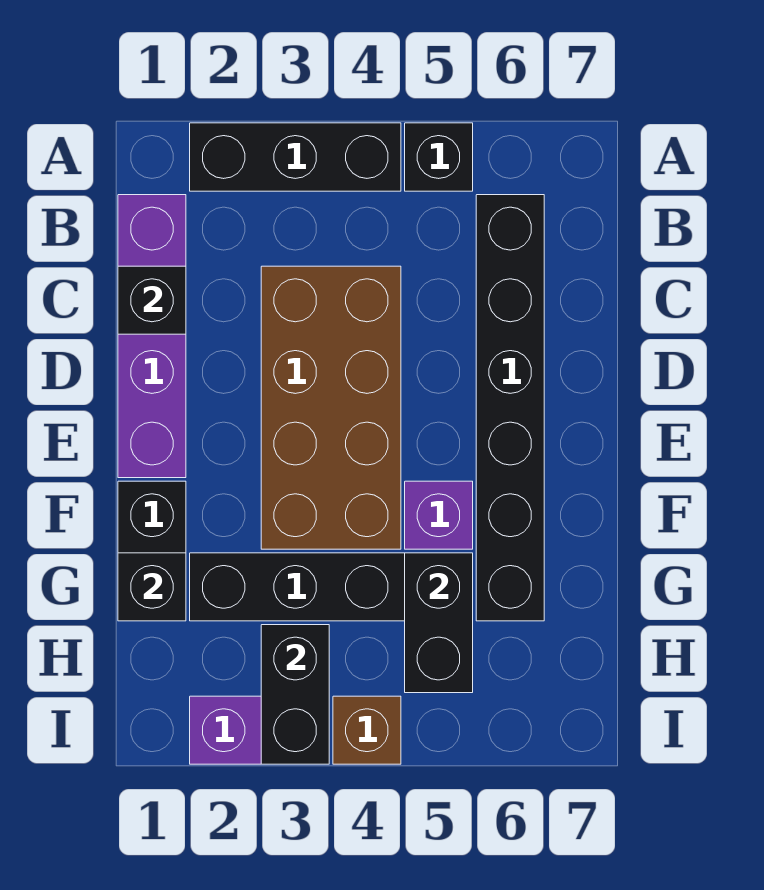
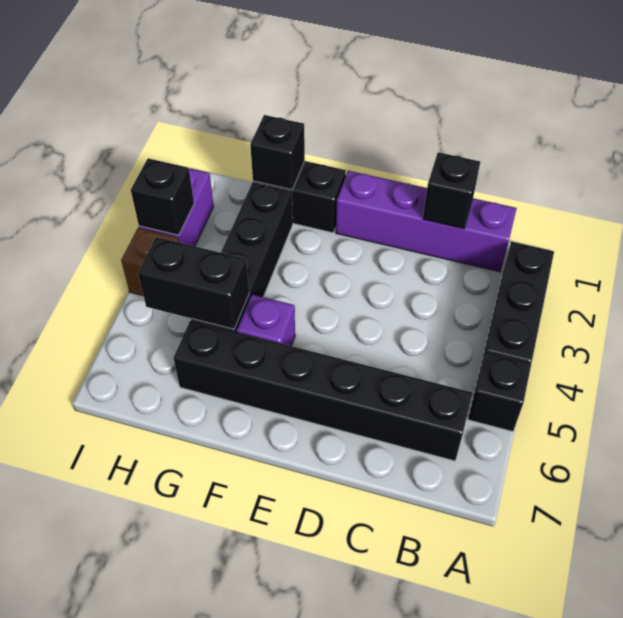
brown 2x4 brick [261,266,401,549] -> none
black 1x2 brick [261,625,329,764] -> black 1x1 brick [131,158,194,235]

